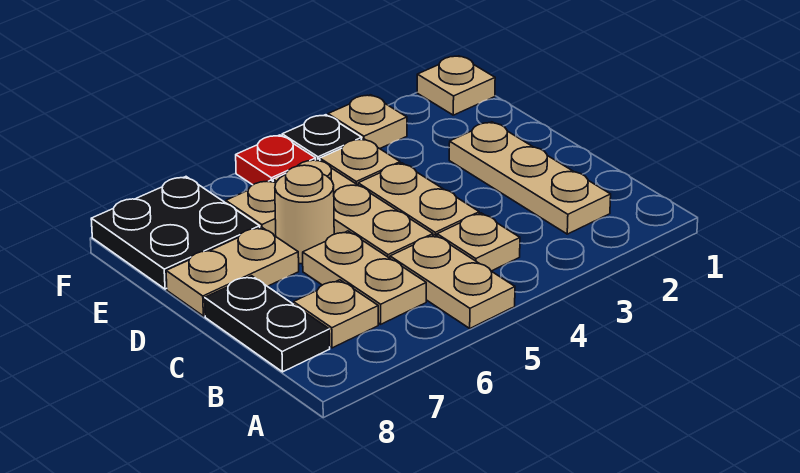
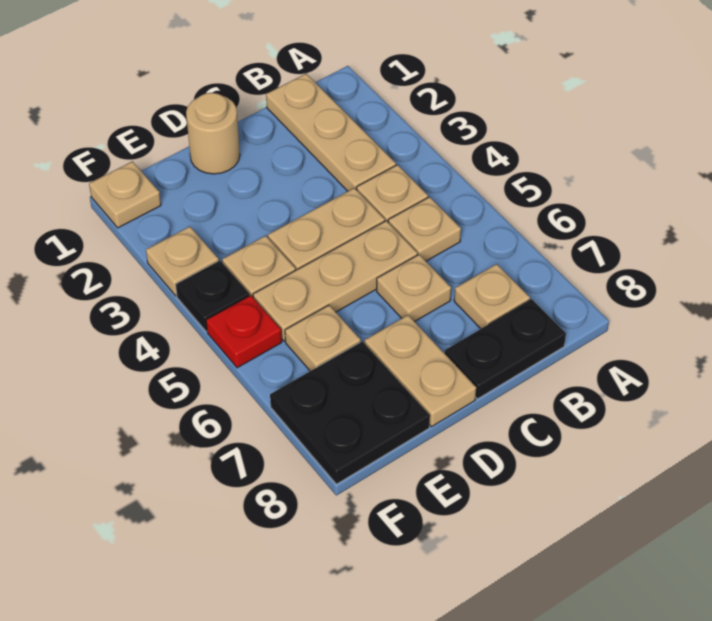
tan 1x2 plate [390,235,515,328] -> tan 1x1 plate [388,197,461,261]
tan 1x3 plate [449,122,611,234] -> tan 1x3 plate turned to [266,74,396,191]
tan 1x2 plate [303,231,426,324] -> tan 1x1 plate [377,255,451,322]
tan 1x1 round brick [275,165,334,264] -> tan 1x1 round brick moved to [186,93,240,174]

